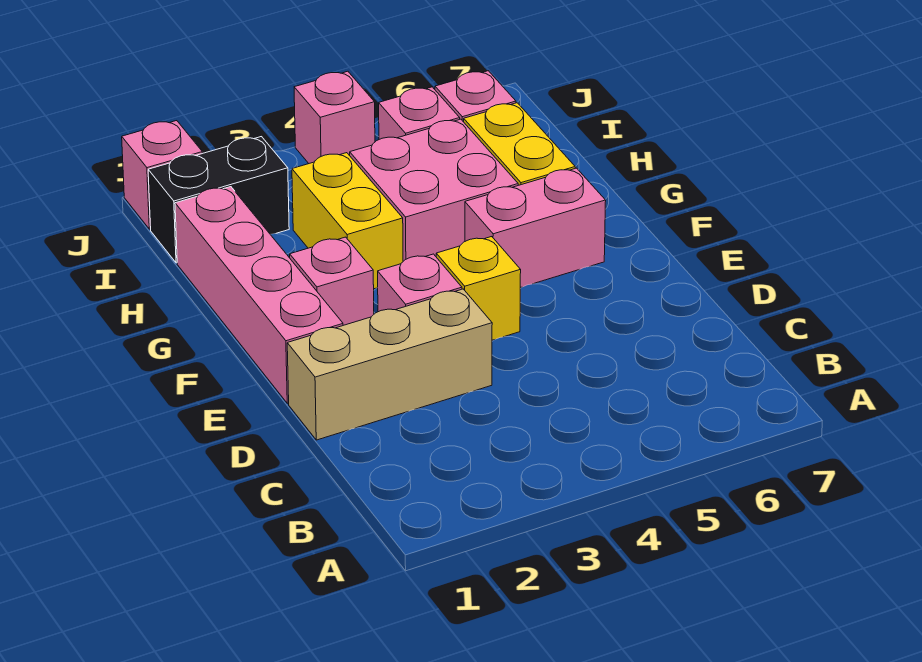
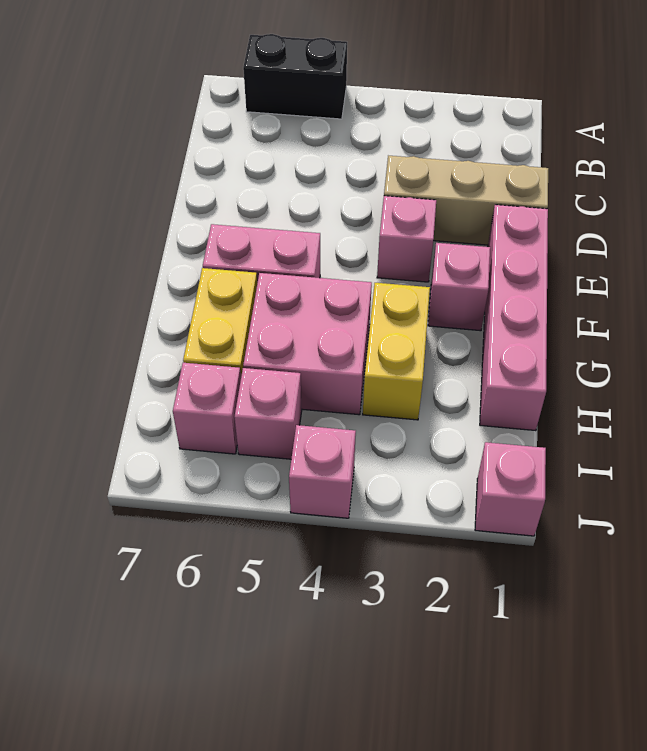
yellow 1x1 brick [436,237,521,340] -> none
black 1x2 brick [148,137,289,263] -> black 1x2 brick moved to [243,34,347,119]

